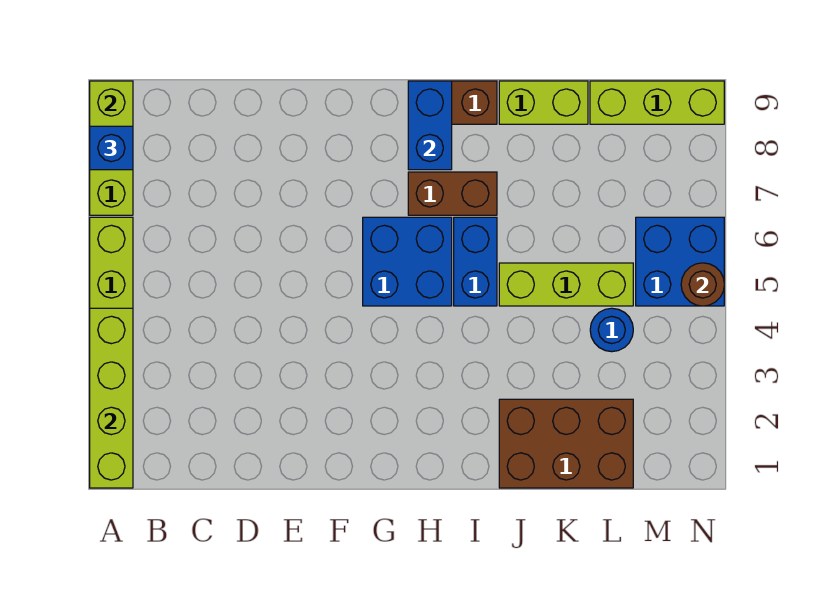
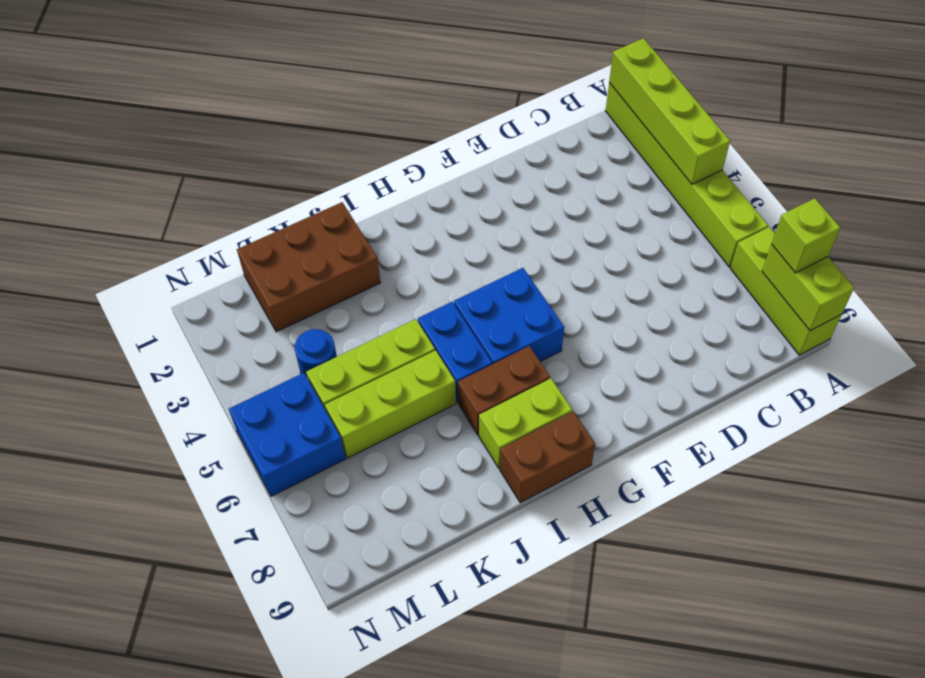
blue 1x1 brick [90,126,133,170] -> lime 1x1 brick [772,198,840,273]
blue 1x2 brick [408,81,452,170] -> none
lime 1x2 brick [499,81,588,124] -> lime 1x2 brick moved to [479,378,572,468]
lime 1x3 brick [590,81,724,124] -> lime 1x3 brick moved to [325,350,456,458]
brown 1x1 round brick [681,263,724,306] -> none

